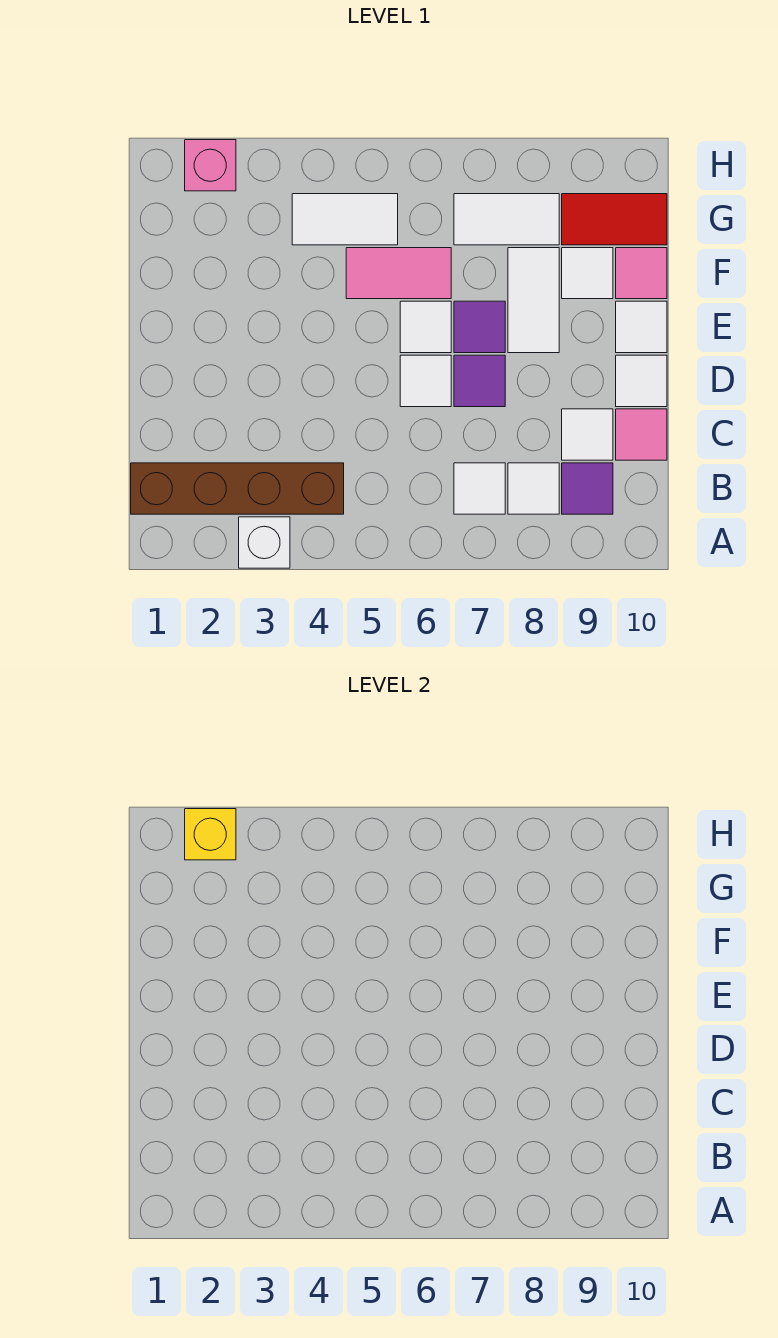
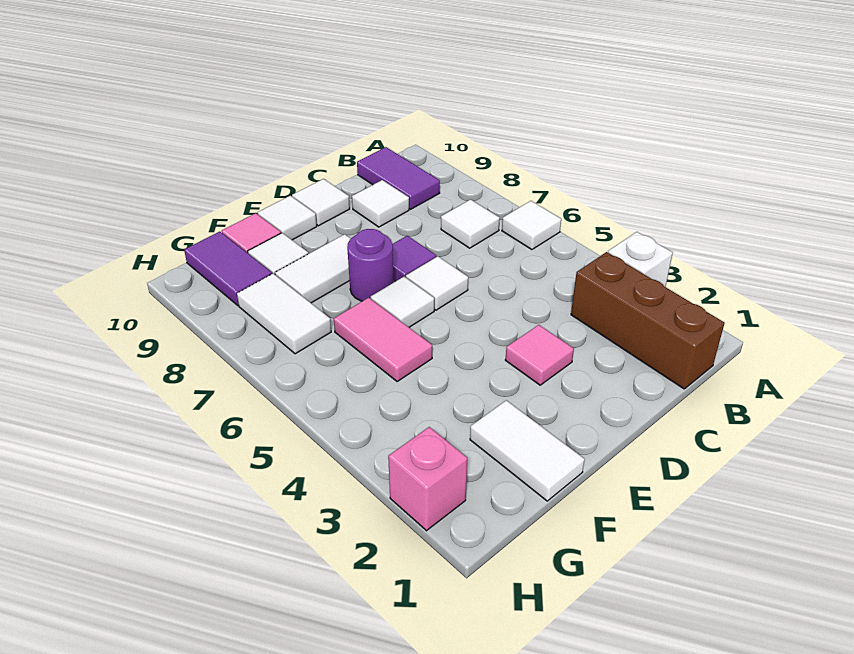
brown 1x4 brick [131,463,344,514] -> brown 1x3 brick [571,252,724,389]
white 1x1 tile [508,463,559,514] -> white 1x1 tile moved to [502,201,561,250]
purple 1x1 tile [562,463,613,514] -> purple 1x2 tile [357,147,440,209]
pink 1x1 tile [616,409,667,460] -> pink 1x1 tile moved to [505,325,574,385]
purple 1x1 tile [454,301,505,353] -> purple 1x1 round brick [347,229,394,301]
white 1x2 tile [292,194,398,245] -> white 1x2 tile moved to [470,400,585,501]
red 1x2 tile [562,194,667,245] -> purple 1x2 tile [184,232,272,305]
yellow 1x1 brick [185,809,236,860] -> none

